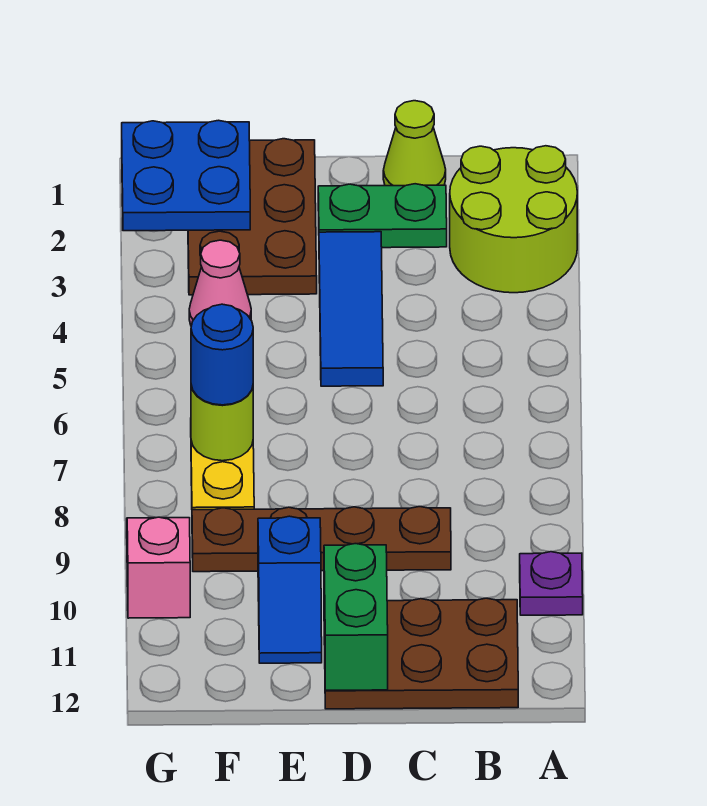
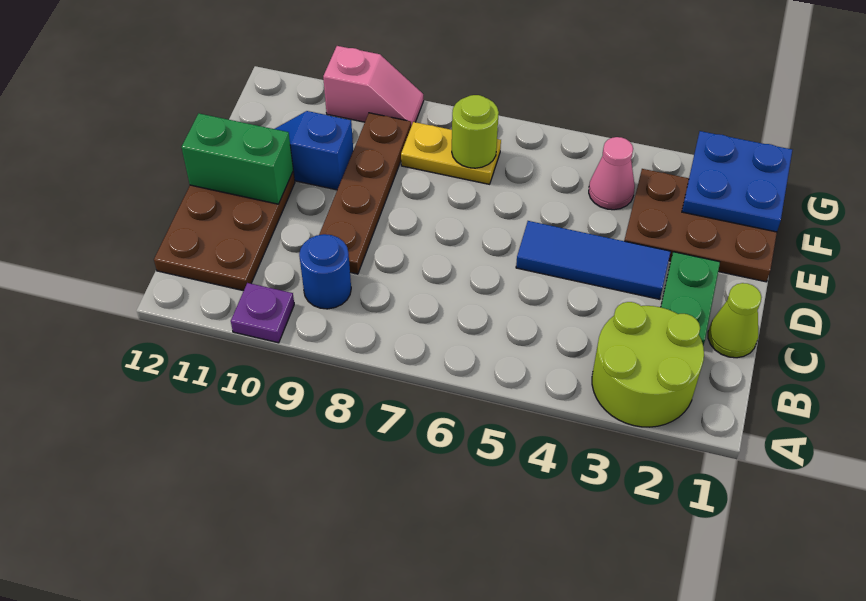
blue 1x1 round brick [191,304,253,405] -> blue 1x1 round brick moved to [299,234,351,309]

